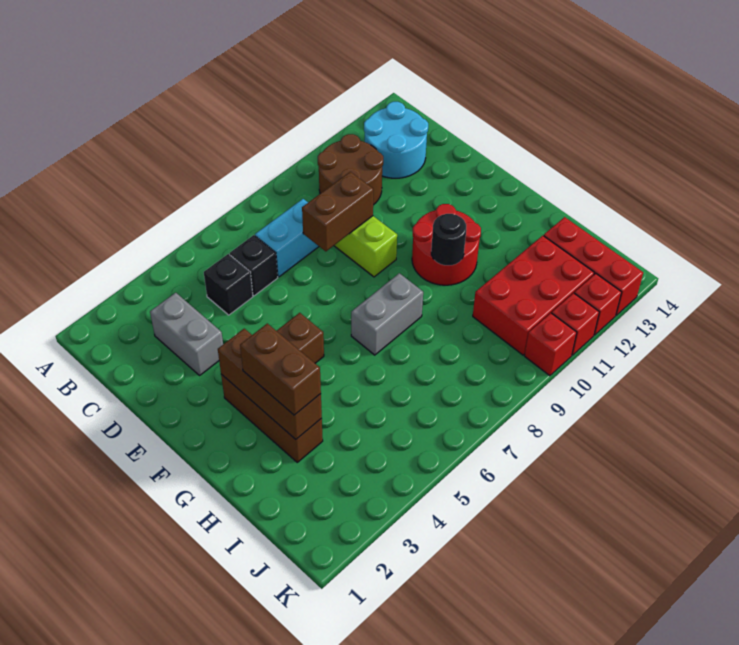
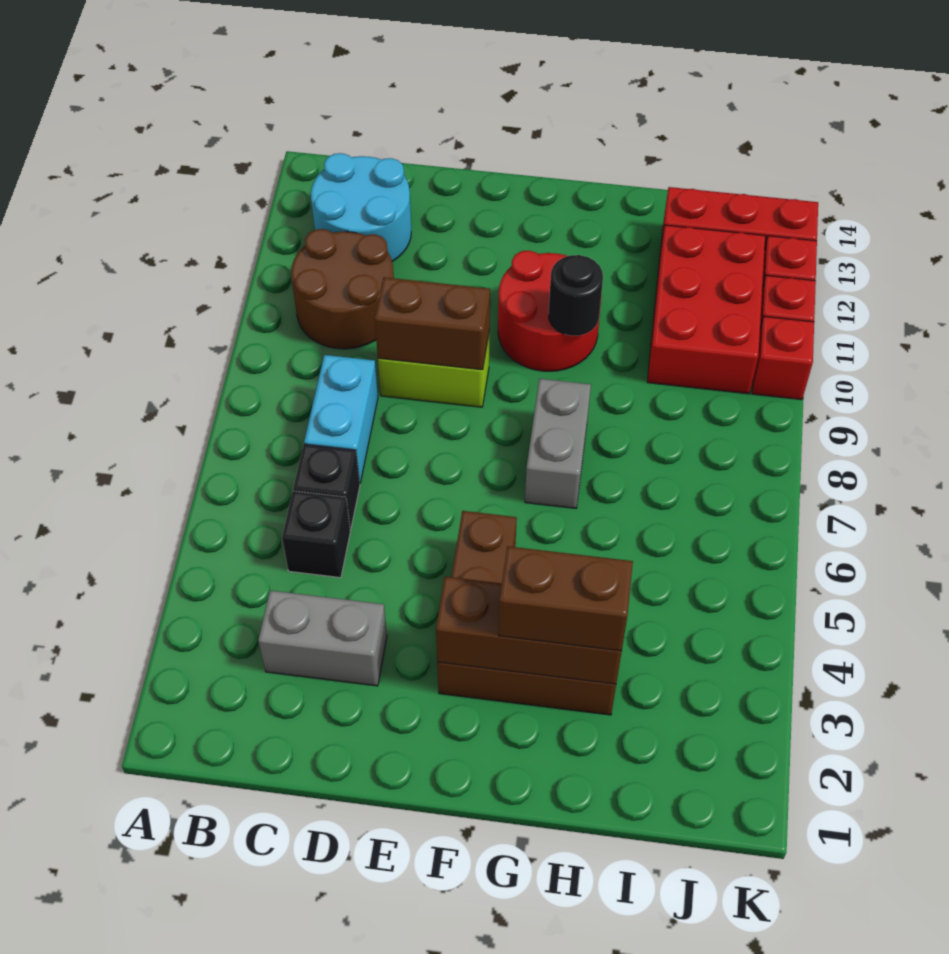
brown 1x2 brick [302,172,373,251] -> brown 1x2 brick turned to [375,277,490,370]

